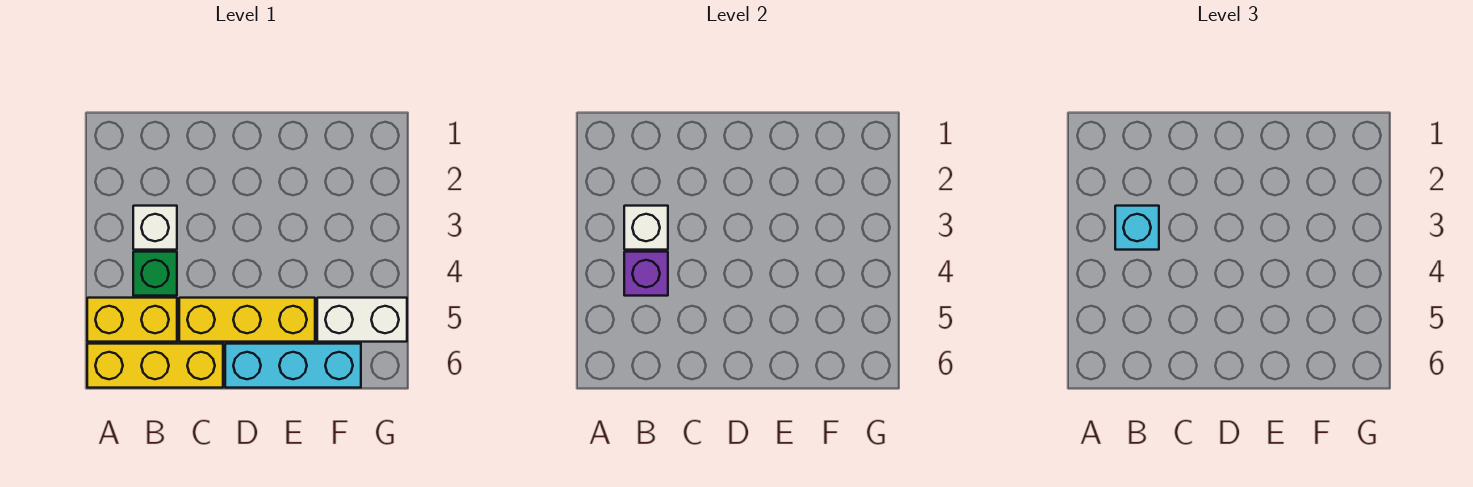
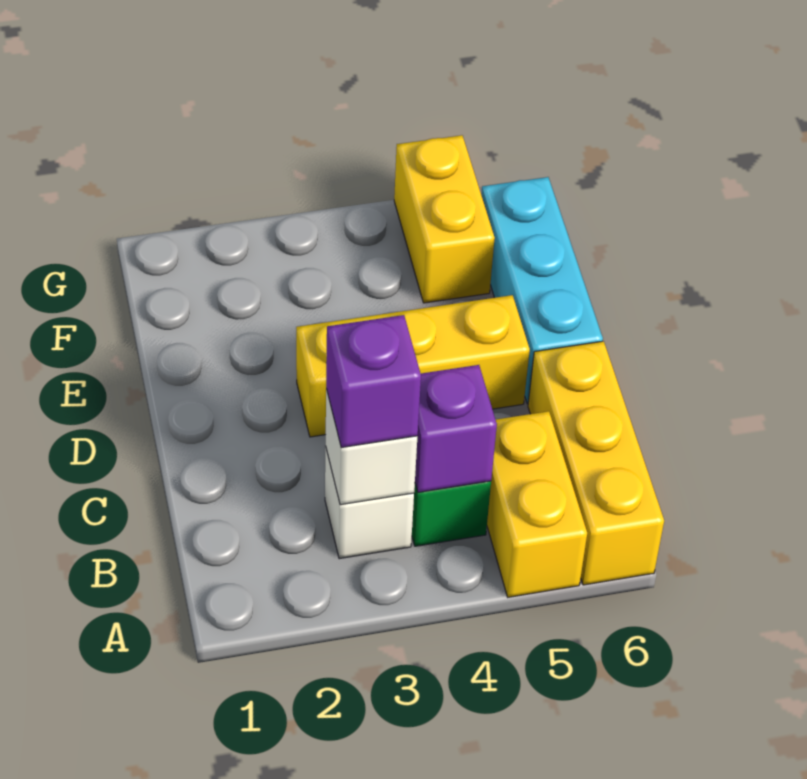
cyan 1x1 brick [1115,206,1159,250] -> purple 1x1 brick [326,315,421,448]
yellow 1x3 brick [179,298,315,342] -> yellow 1x3 brick turned to [296,295,530,437]
white 1x2 brick [317,298,407,342] -> yellow 1x2 brick [394,135,495,303]

